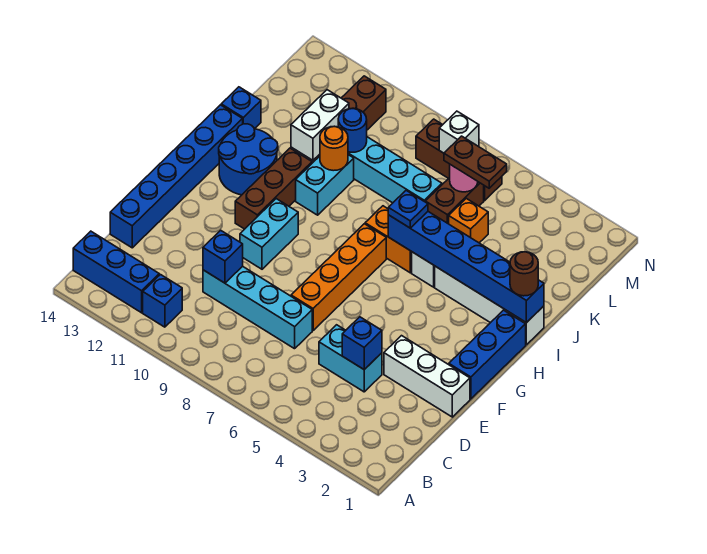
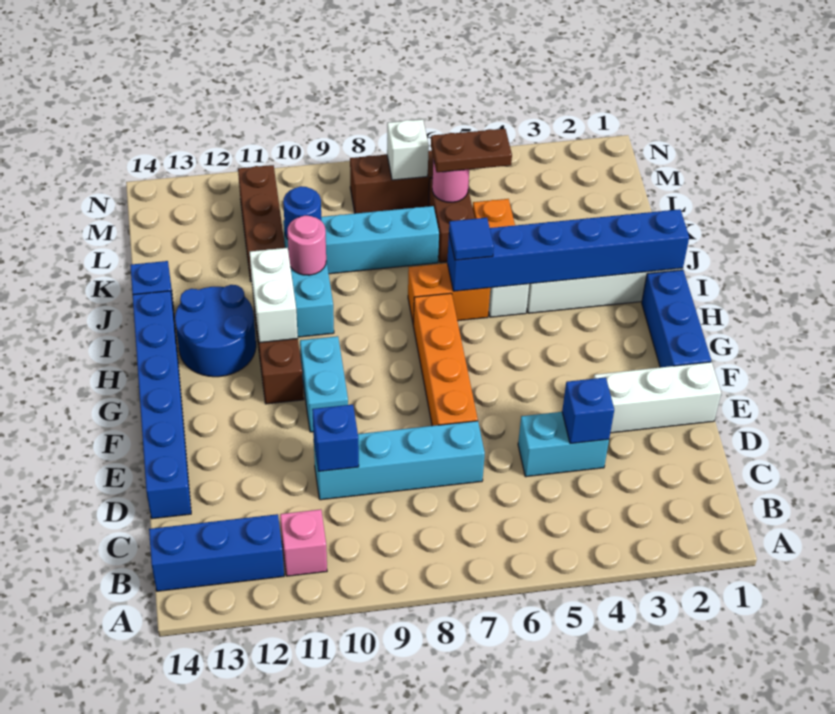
blue 1x1 brick [143,275,182,327] -> pink 1x1 brick [280,509,327,576]
brown 1x1 round brick [510,252,538,296] -> none
blue 1x1 plate [388,190,428,228] -> blue 1x1 tile [449,218,494,260]
orange 1x1 round brick [320,126,348,171] -> pink 1x1 round brick [288,216,326,275]
white 1x2 brick [291,90,349,160] -> white 1x2 brick moved to [250,248,298,343]

